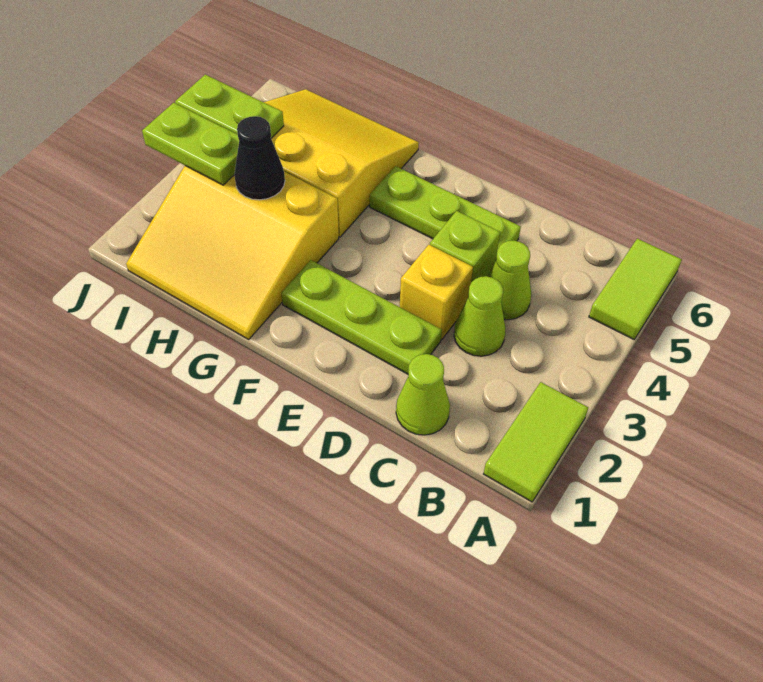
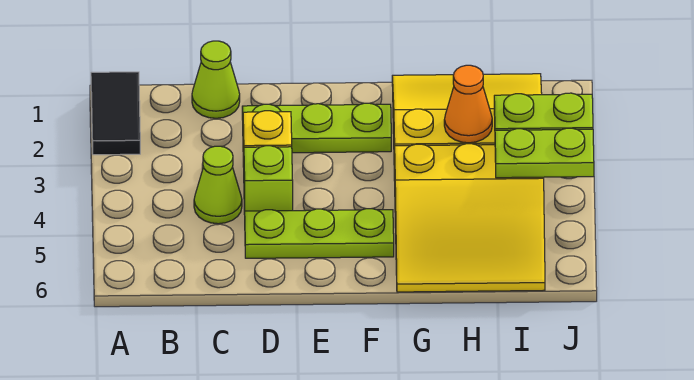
lime 1x2 tile [484,382,588,502] -> black 1x2 tile [91,72,140,155]
lime 1x2 tile [589,239,682,339] -> none
lime 1x1 cone [454,276,506,356] -> none
black 1x1 cone [234,116,285,200] -> orange 1x1 cone [444,65,492,143]

